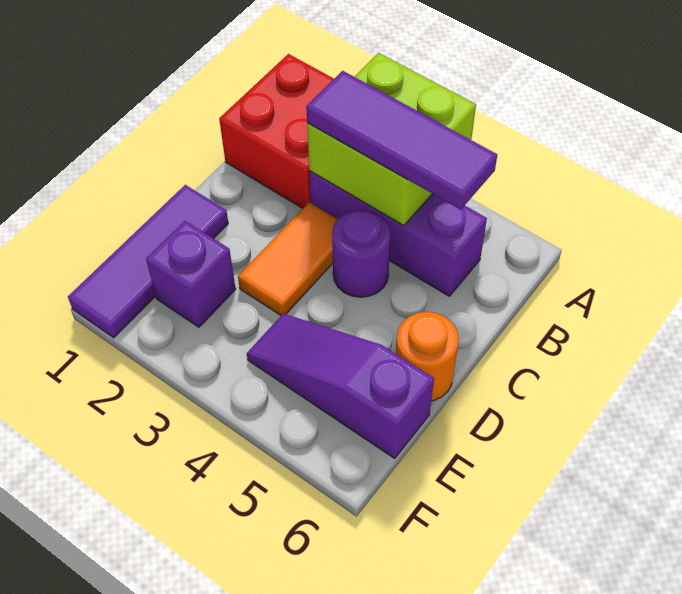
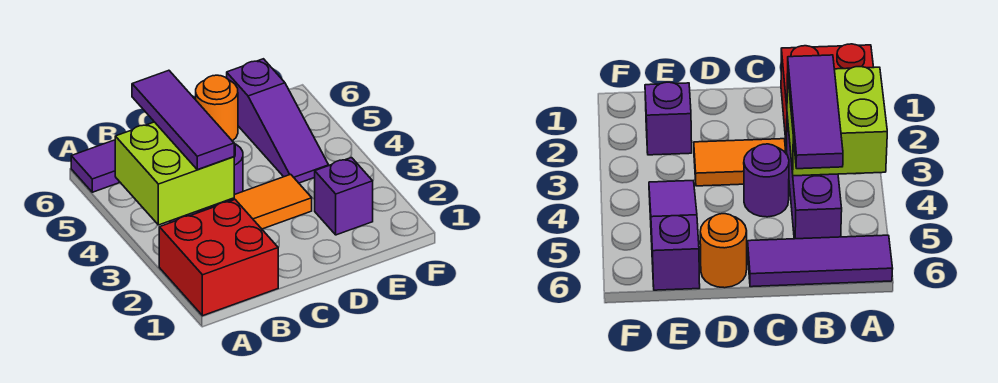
purple 1x3 tile [68,185,228,338] -> purple 1x3 tile moved to [71,140,120,192]

